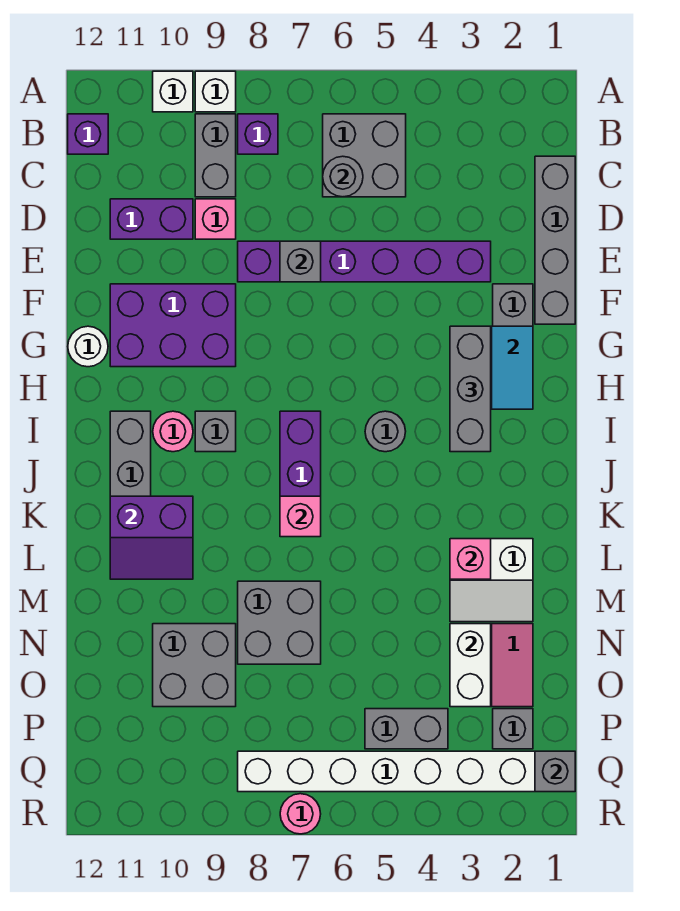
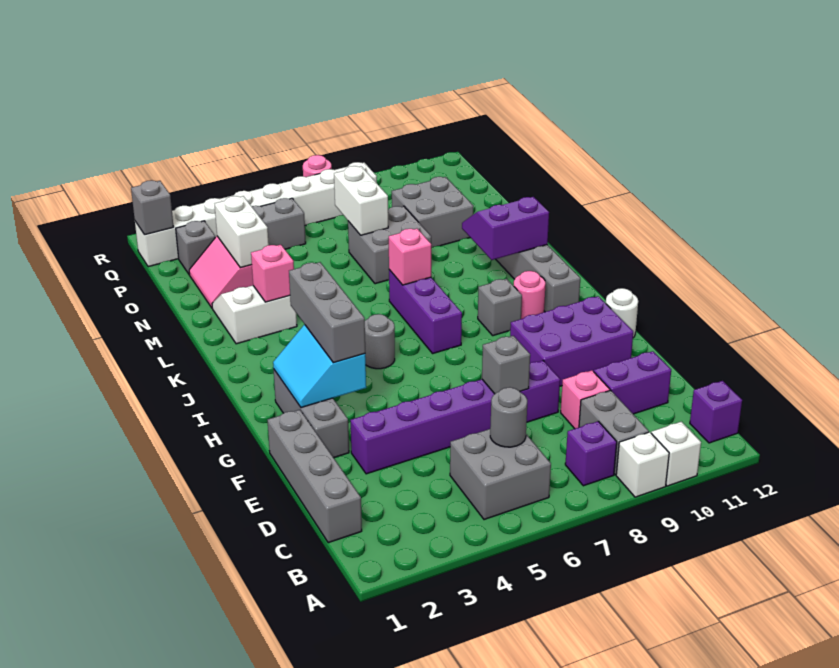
none -> white 1x2 brick [334,166,388,235]

